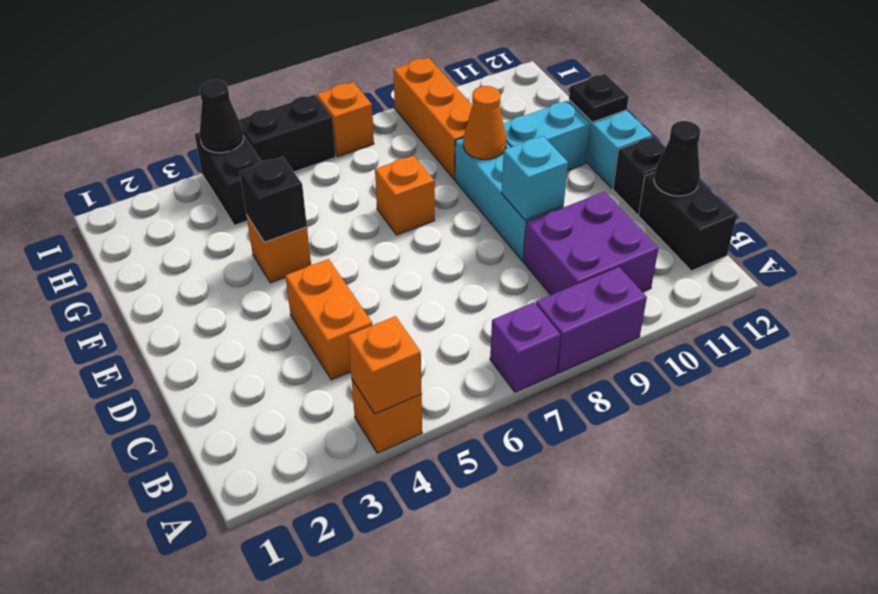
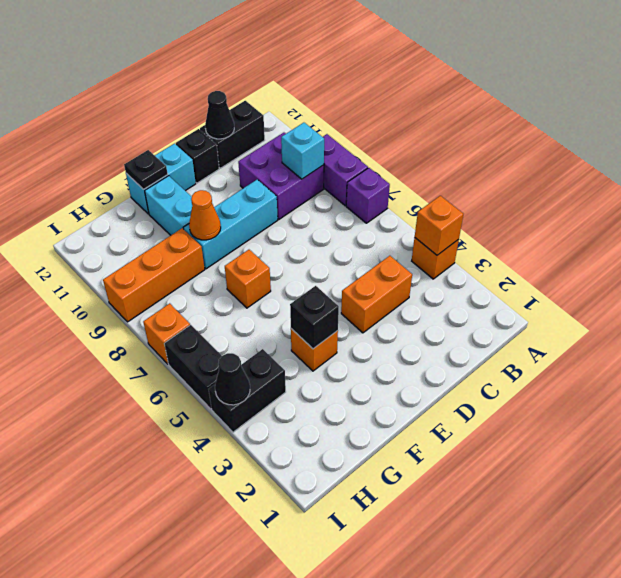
cyan 1x1 brick [502,136,568,220] -> cyan 1x1 brick moved to [281,123,324,179]

